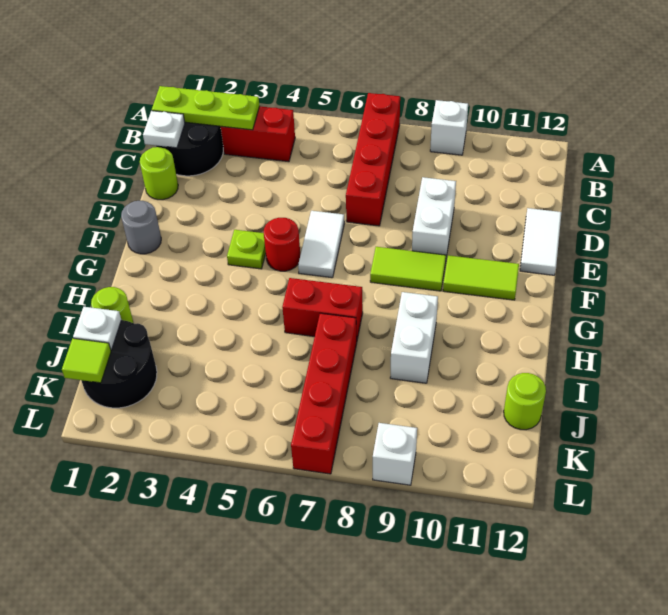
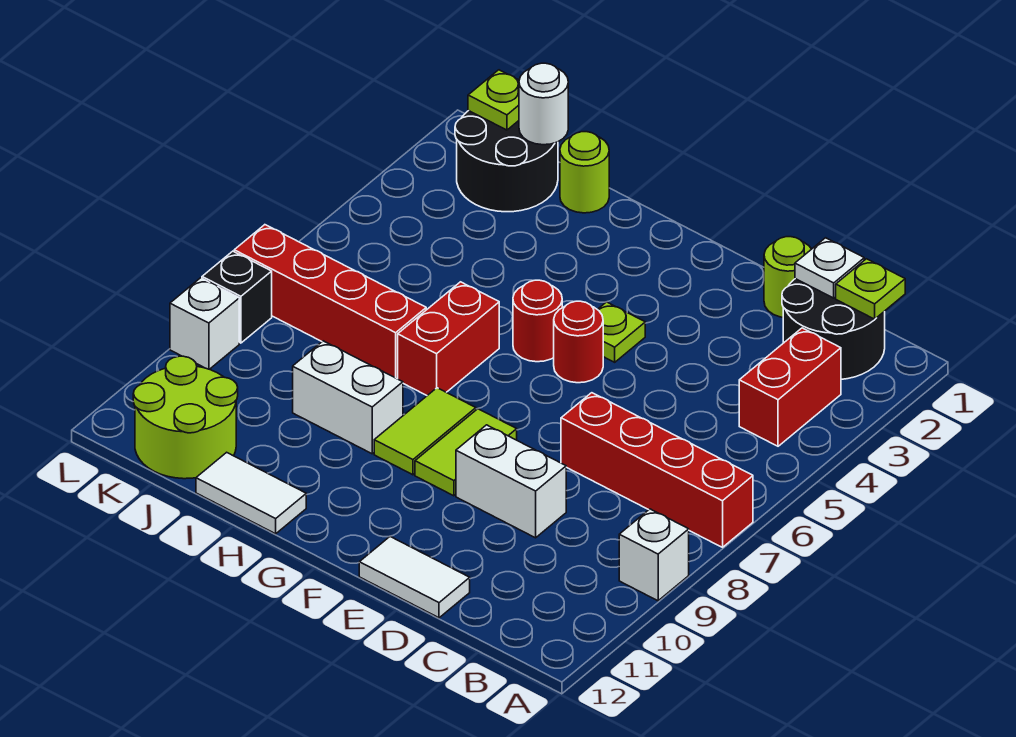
lime 1x3 plate [152,86,259,130] -> lime 1x1 plate [836,259,905,319]
white 1x2 tile [298,211,345,278] -> white 1x2 tile moved to [196,452,306,534]
grey 1x1 round brick [121,201,161,254] -> none
lime 1x2 tile [443,255,519,300] -> lime 1x2 tile moved to [374,388,476,475]
none -> red 1x1 round brick [513,280,562,362]
white 1x1 plate [73,307,121,350] -> white 1x1 round brick [519,63,568,145]
lime 1x1 round brick [504,373,546,430] -> lime 2x2 round brick [133,356,238,479]
lime 1x1 tile [62,338,111,383] -> lime 1x1 plate [468,70,519,130]
none -> black 1x1 brick [202,251,272,343]

